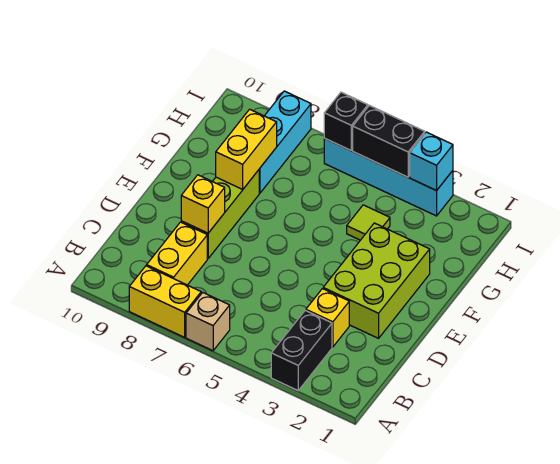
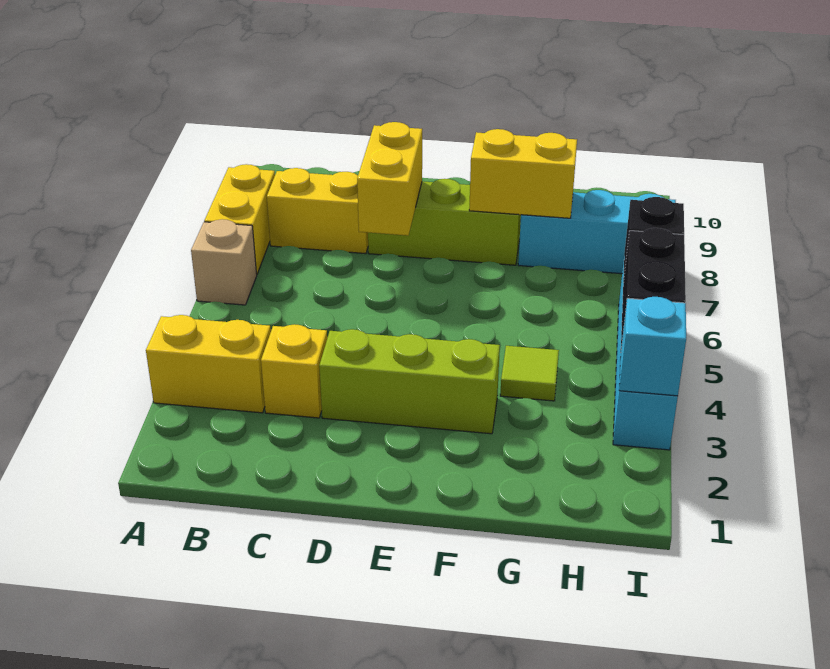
black 1x2 brick [271,311,332,390] -> yellow 1x2 brick [146,315,271,413]
lime 2x3 brick [323,223,430,338] -> lime 1x3 brick [319,329,500,434]
yellow 1x1 brick [181,175,225,233] -> yellow 1x2 brick [357,122,422,236]

